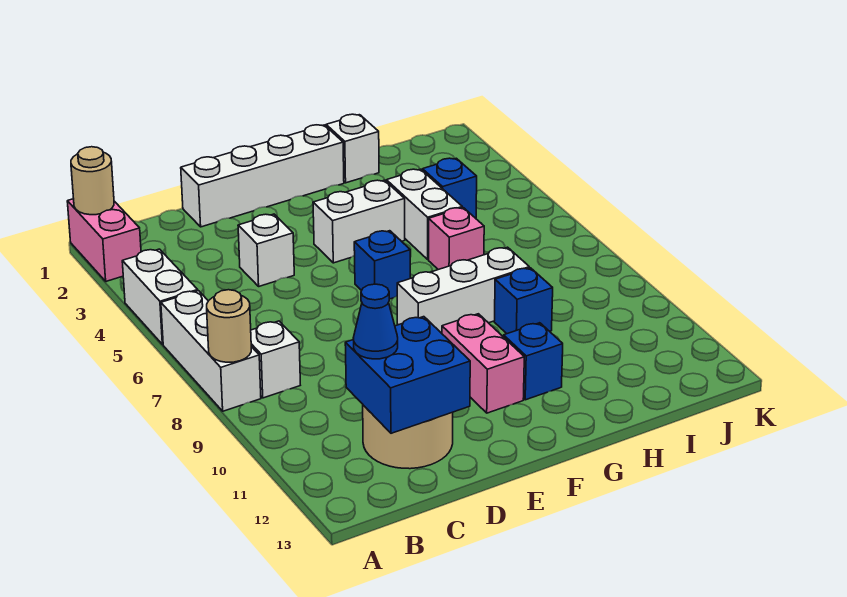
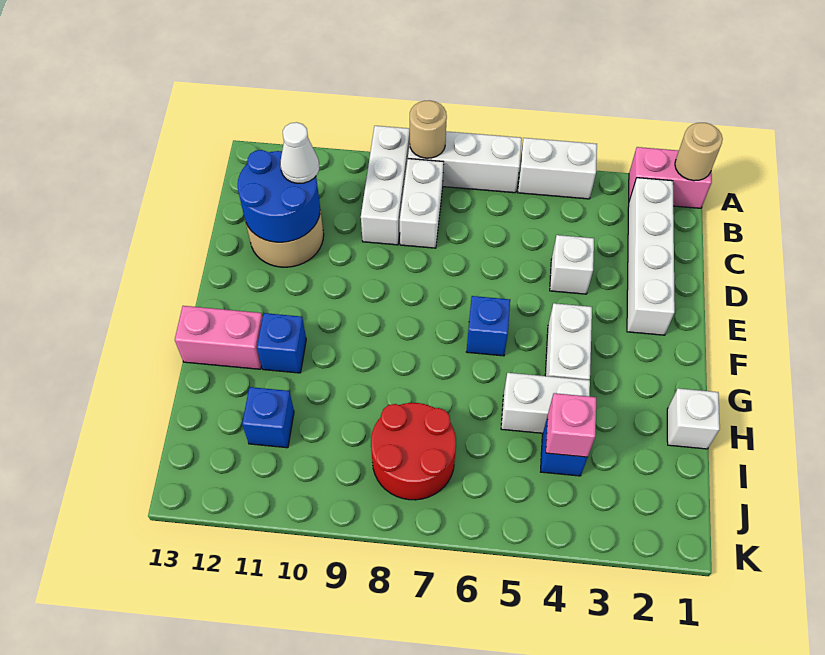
white 1x1 brick [251,321,300,398] -> white 1x2 brick [400,159,444,248]
blue 2x2 brick [345,317,470,433] -> blue 2x2 round brick [238,150,320,242]
blue 1x1 cone [353,284,398,359] -> white 1x1 cone [280,122,319,183]
white 1x4 brick [181,125,344,227] -> white 1x4 brick moved to [627,178,675,335]
white 1x3 brick [397,247,529,333] -> white 1x3 brick moved to [361,126,410,245]
pink 1x2 brick [442,314,524,413] -> pink 1x2 brick moved to [175,306,263,369]
pink 1x1 brick [429,208,484,270] -> pink 1x1 brick moved to [546,393,596,457]
blue 1x1 brick [494,268,553,334] -> blue 1x1 brick moved to [242,387,294,448]
none -> red 2x2 round brick [371,403,456,500]

